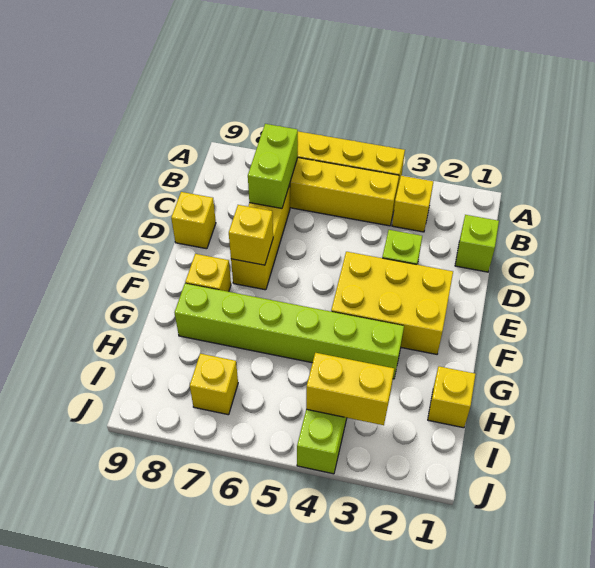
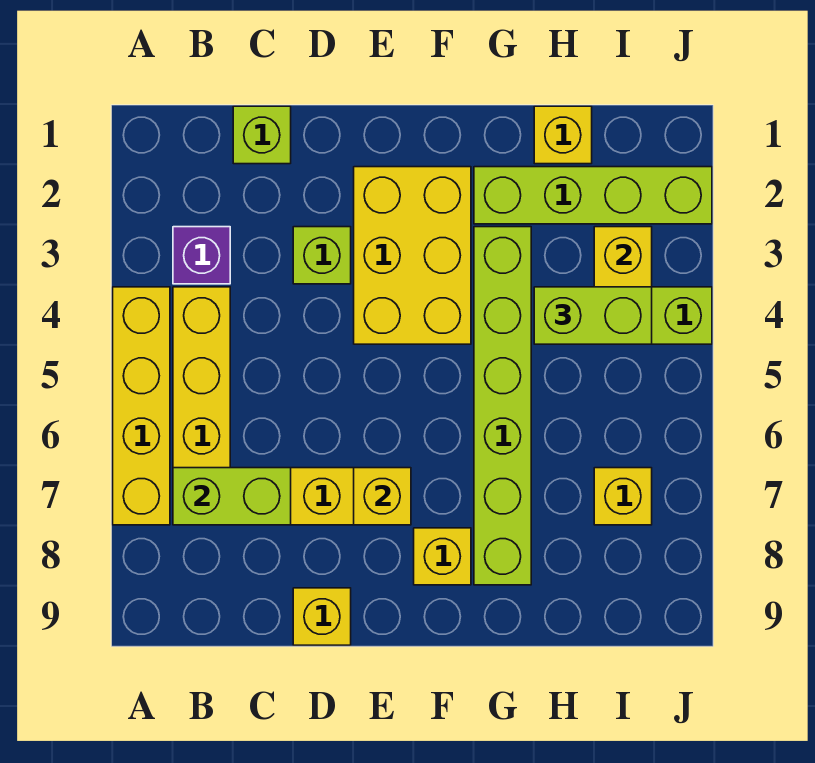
yellow 1x1 brick [392,176,433,232] -> purple 1x1 brick [173,227,230,284]
none -> lime 1x4 brick [474,167,712,224]
none -> lime 1x2 brick [534,287,652,344]

